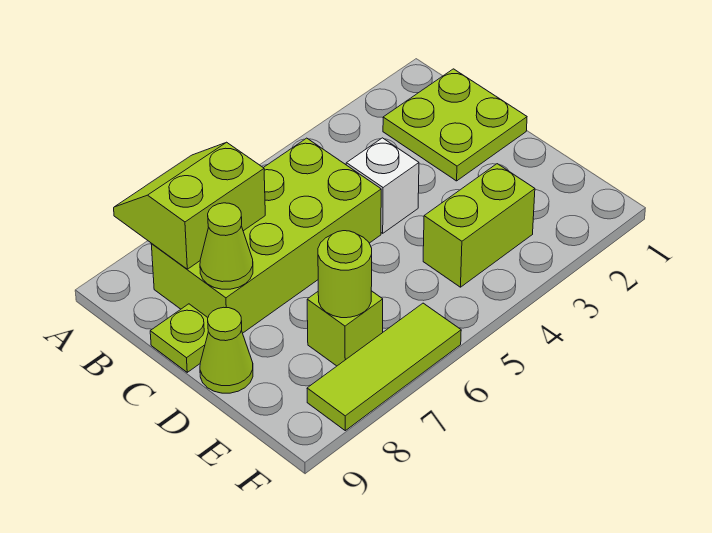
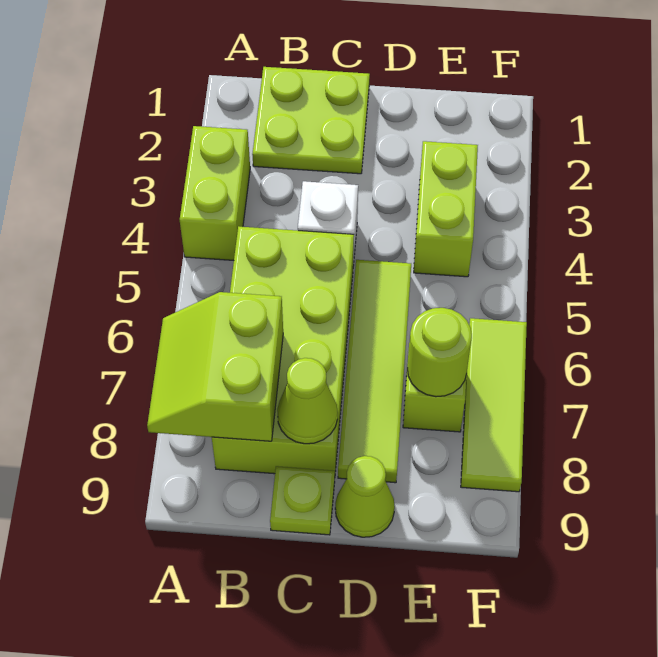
none -> lime 1x2 brick [180,126,250,260]
none -> lime 1x4 tile [338,260,411,483]

